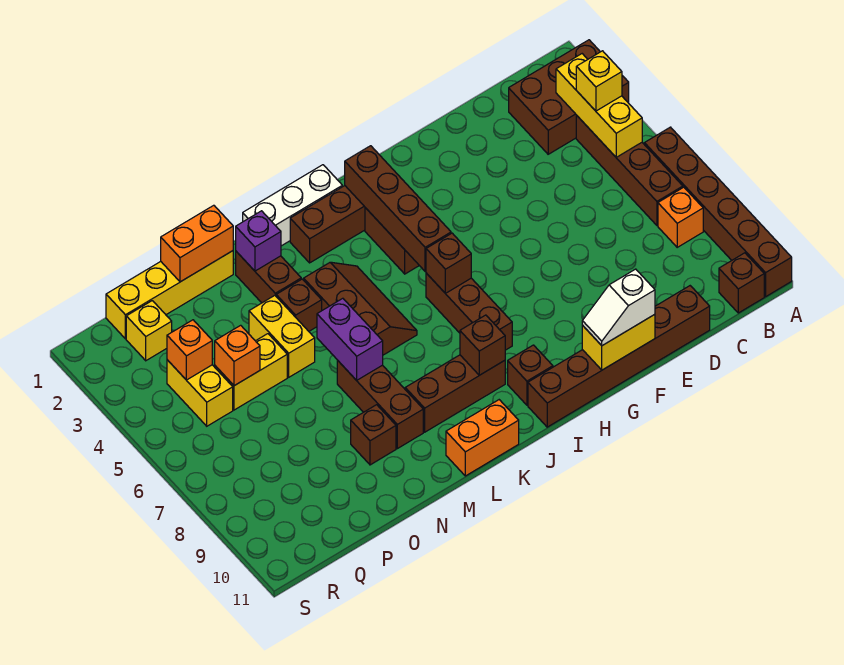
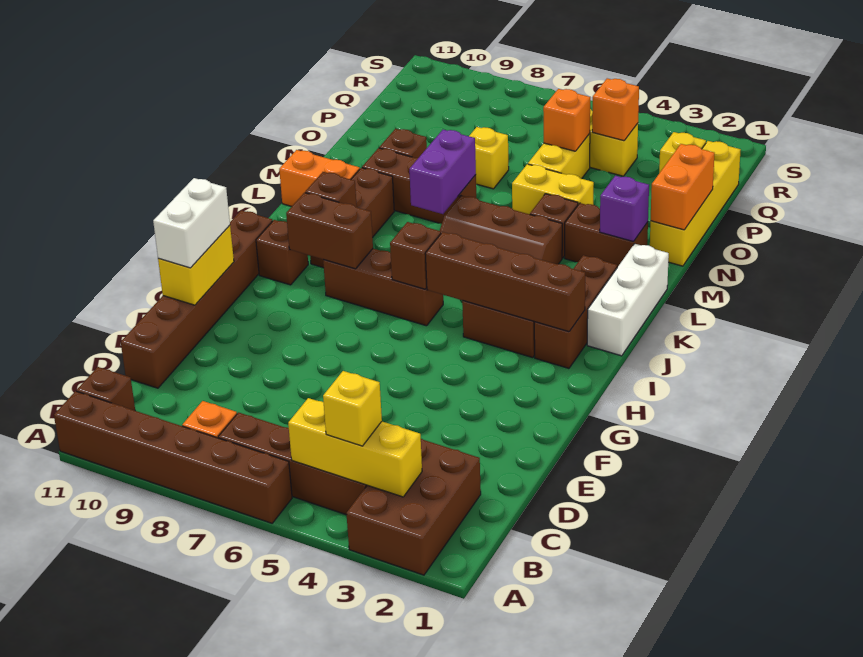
white 1x2 slope [582,269,655,346] -> white 1x2 brick [153,178,230,268]
none -> brown 1x2 brick [286,193,373,269]
orange 1x2 brick [446,400,519,476] -> orange 1x2 brick turned to [279,150,360,207]
purple 1x2 brick [317,298,383,380] -> purple 1x2 brick turned to [409,130,476,214]
none -> yellow 1x1 brick [469,127,509,189]

